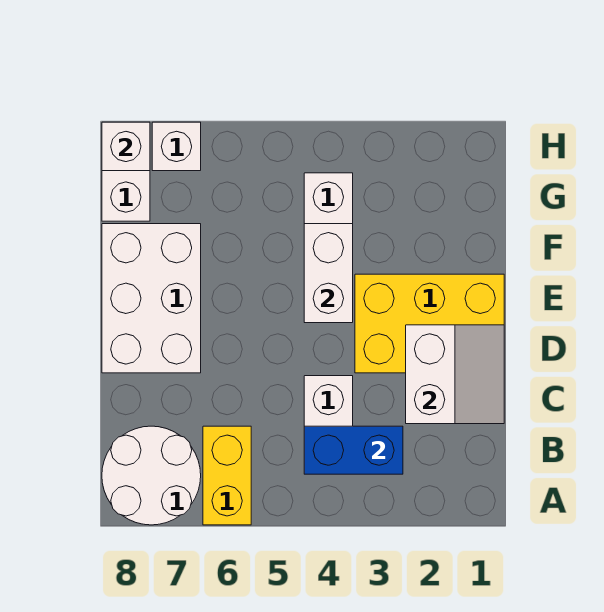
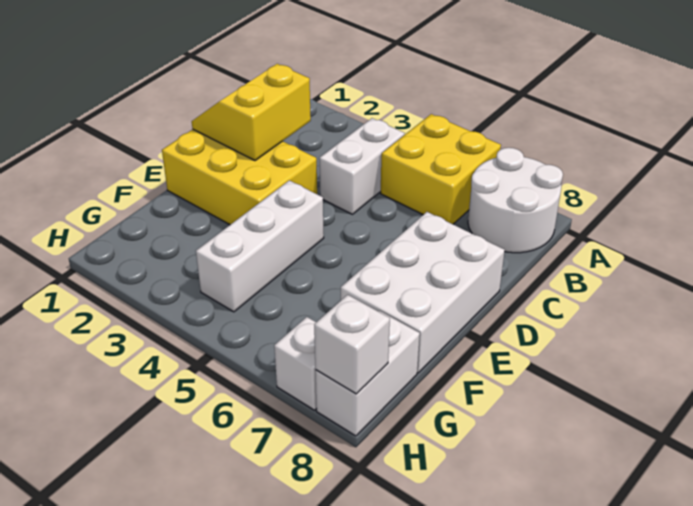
yellow 1x2 brick [203,426,251,525] -> yellow 2x2 brick [380,114,501,224]
blue 1x2 brick [304,426,403,474] -> none
white 2x2 slope [406,325,504,424] -> yellow 2x2 slope [192,64,311,161]
white 1x2 brick [304,224,353,323] -> none

